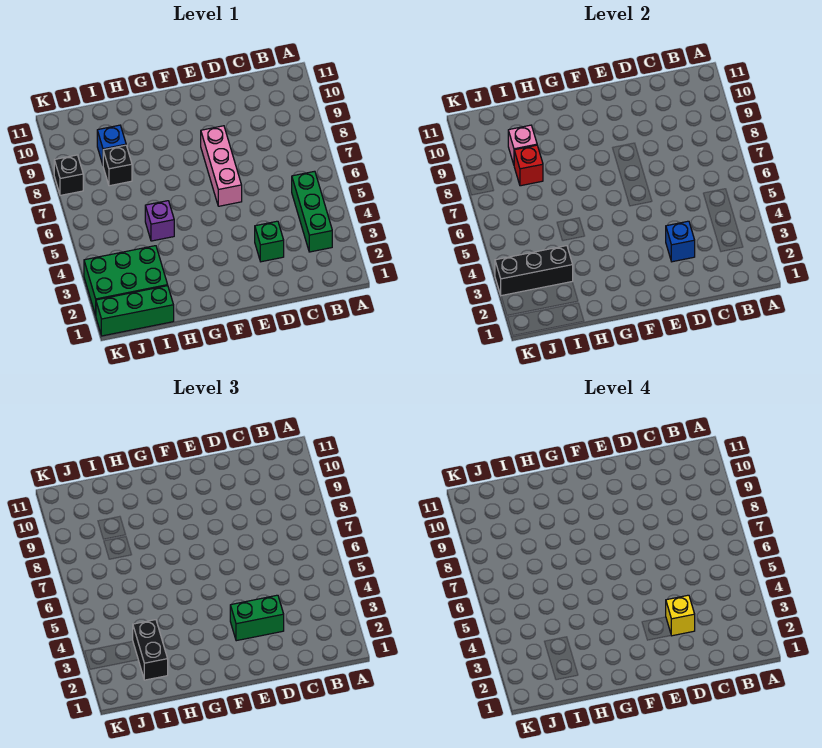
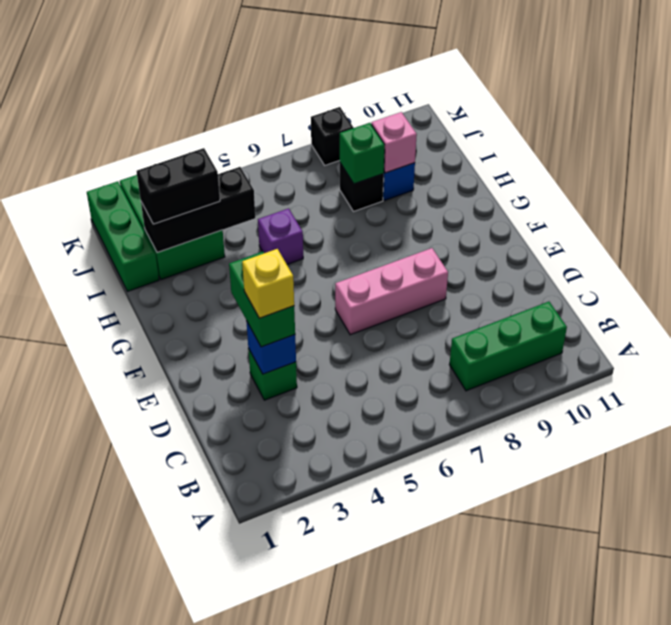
green 1x3 brick [292,171,332,252] -> green 1x3 brick moved to [449,302,567,391]
black 1x3 brick [495,246,573,296] -> black 1x3 brick turned to [141,167,255,253]
red 1x1 brick [514,145,543,186] -> green 1x1 brick [340,123,385,184]

